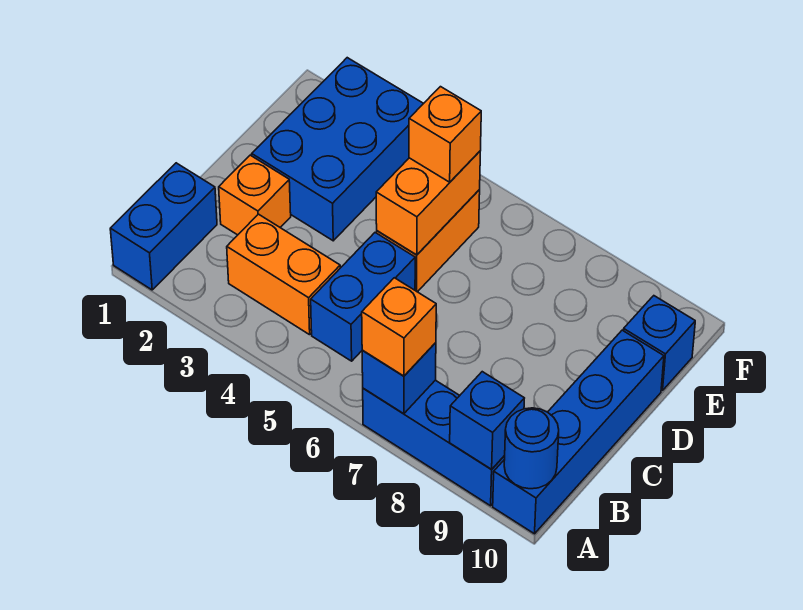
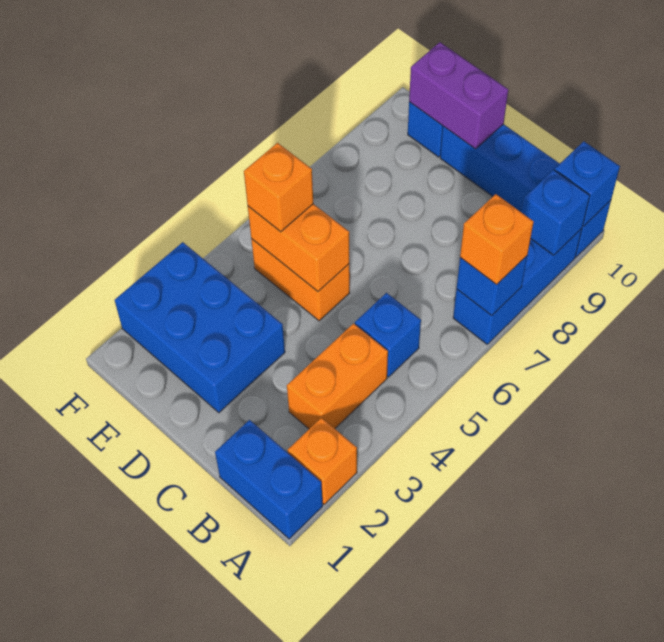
blue 1x1 round brick [504,408,559,489] -> blue 1x1 brick [555,141,620,226]
blue 1x2 brick [311,233,415,361] -> blue 1x1 brick [355,293,421,377]
orange 1x1 brick [219,155,291,235] -> orange 1x1 brick moved to [288,418,357,504]
none -> purple 1x2 brick [409,42,508,149]

